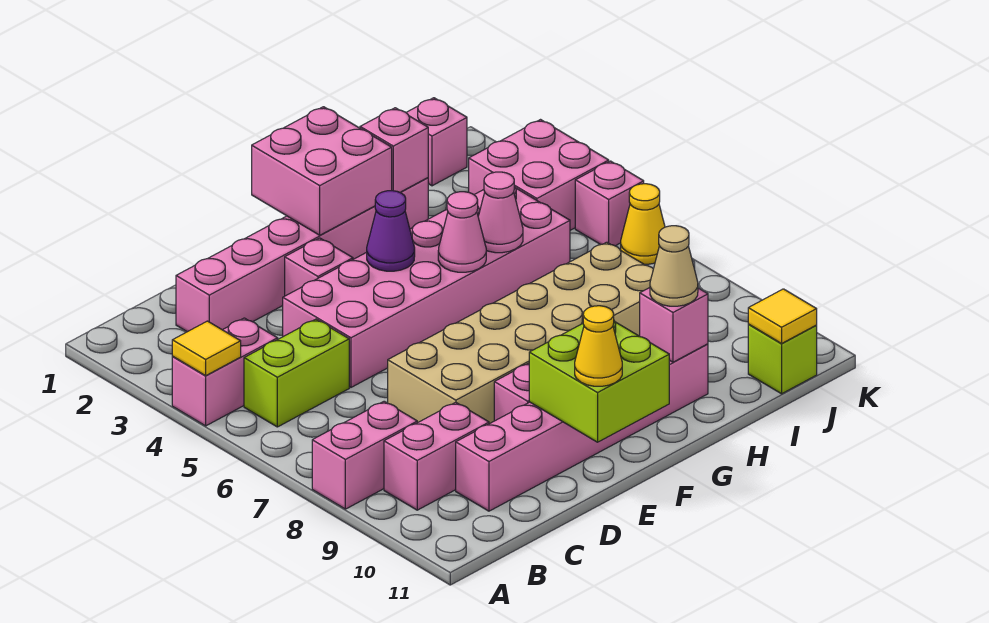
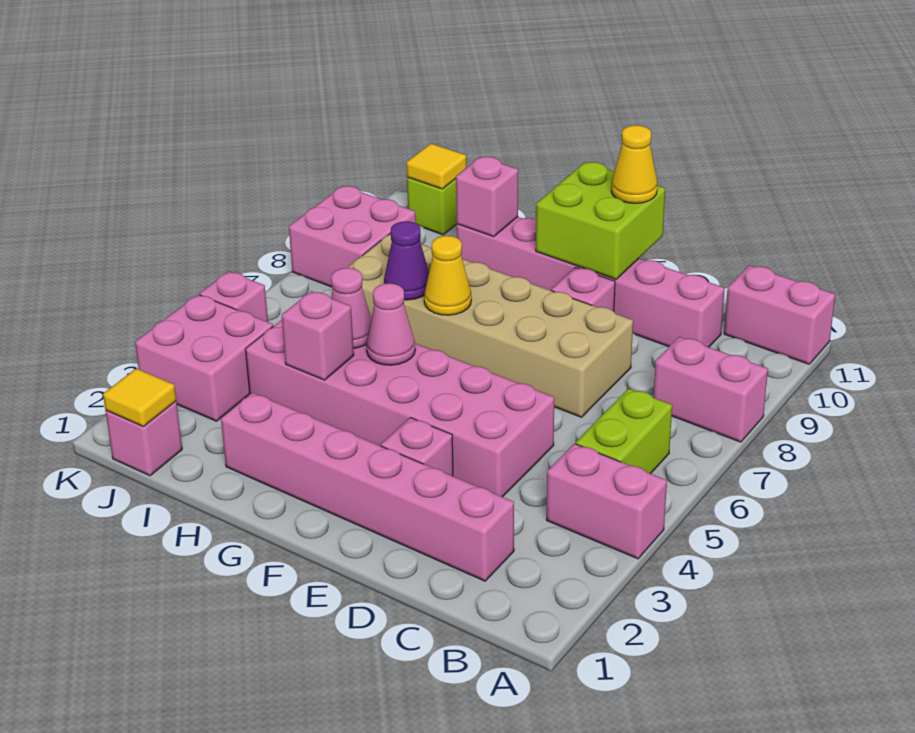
yellow 1x1 tile [172,321,241,376] -> yellow 1x1 tile moved to [103,368,176,427]
lime 1x2 brick [244,319,349,427] -> lime 1x2 brick turned to [576,388,672,474]
pink 1x2 brick [384,402,489,510] -> pink 1x2 brick moved to [724,265,835,364]
pink 2x2 brick [252,107,392,235] -> pink 2x2 brick moved to [289,186,416,287]
purple 1x1 cone [367,191,415,271] -> purple 1x1 cone moved to [384,221,429,300]
pink 1x1 brick [360,108,428,192] -> pink 1x1 brick moved to [282,291,354,380]
tan 1x1 cone [650,226,698,306] -> none
yellow 1x1 cone [621,184,665,264] -> yellow 1x1 cone moved to [424,236,471,315]

